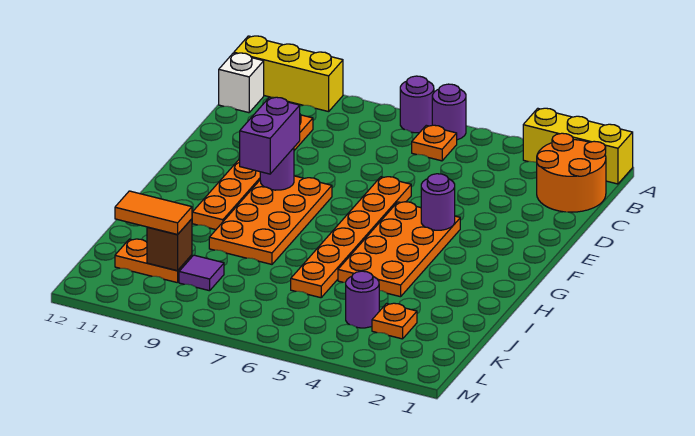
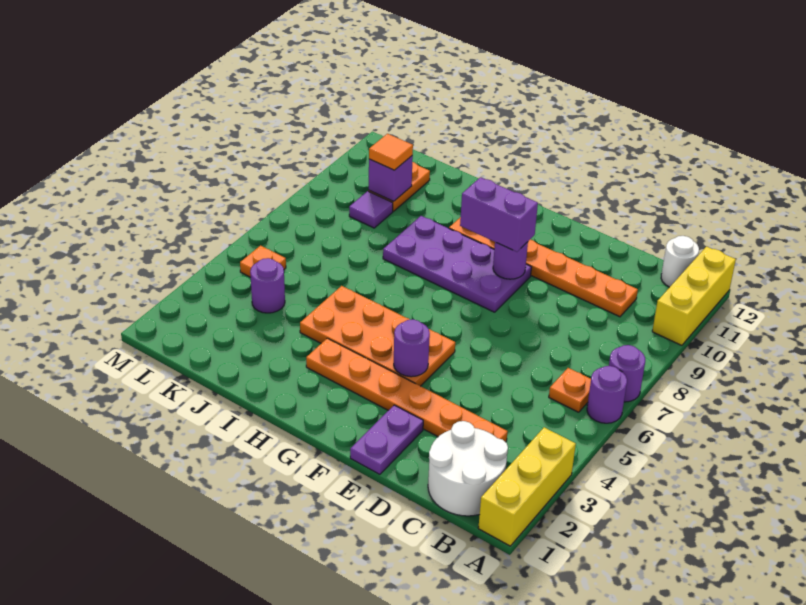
orange 2x2 round brick [537,133,606,212] -> white 2x2 round brick [428,421,508,516]
white 1x1 brick [219,53,264,113] -> white 1x1 round brick [661,236,699,287]
none -> purple 1x2 plate [350,405,423,474]
orange 1x6 plate [291,177,411,298] -> orange 1x6 plate moved to [306,338,508,442]
orange 2x4 plate [209,176,332,264] -> purple 2x4 plate [383,216,531,312]
orange 1x1 plate [372,303,417,339] -> orange 1x1 plate moved to [240,246,286,277]
brown 1x1 brick [147,219,192,271] -> purple 1x1 brick [369,156,413,201]
orange 1x2 tile [115,191,192,234] -> orange 1x1 tile [369,134,413,170]

